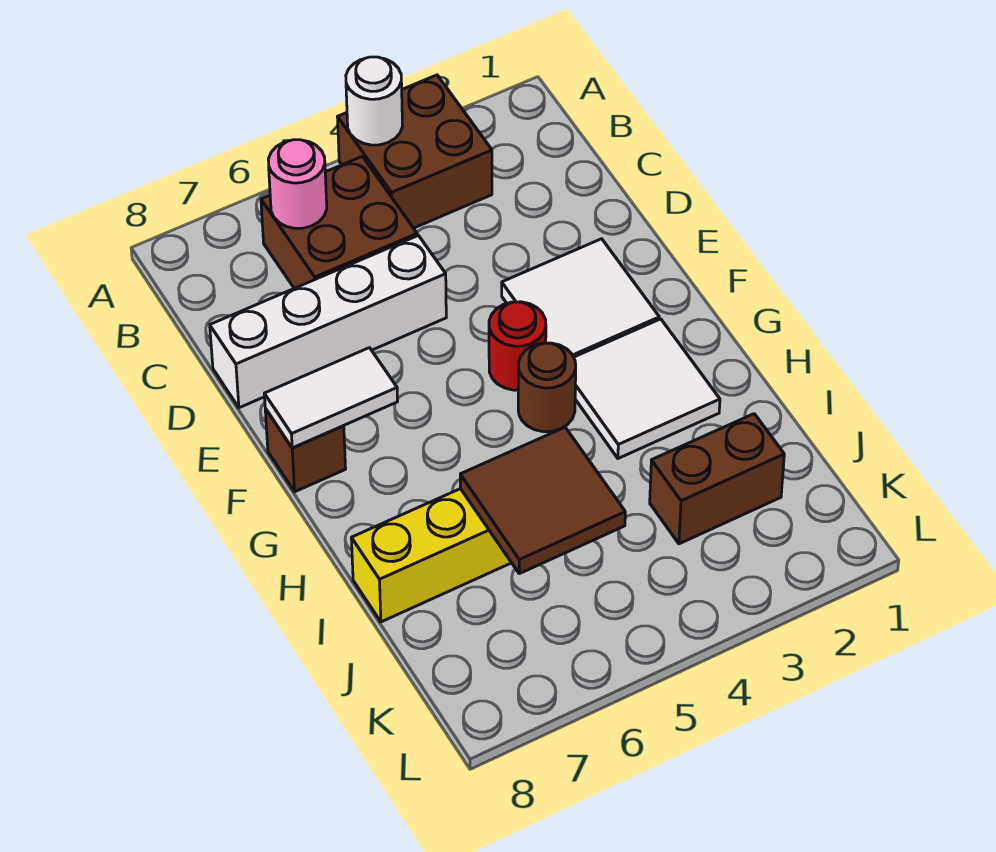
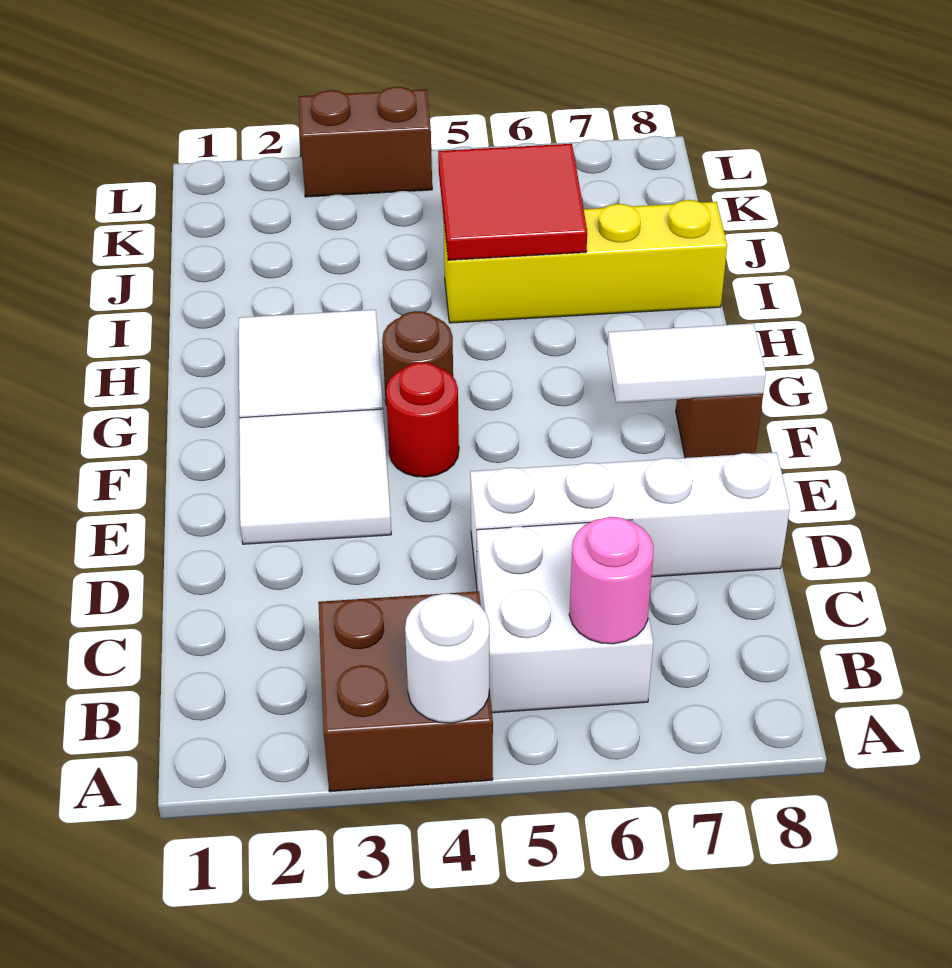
brown 2x2 brick [261,156,417,288] -> white 2x2 brick [477,520,653,713]
brown 2x2 tile [460,427,625,574] -> red 2x2 tile [438,144,587,260]
brown 1x2 brick [650,414,784,544] -> brown 1x2 brick moved to [299,87,432,197]

